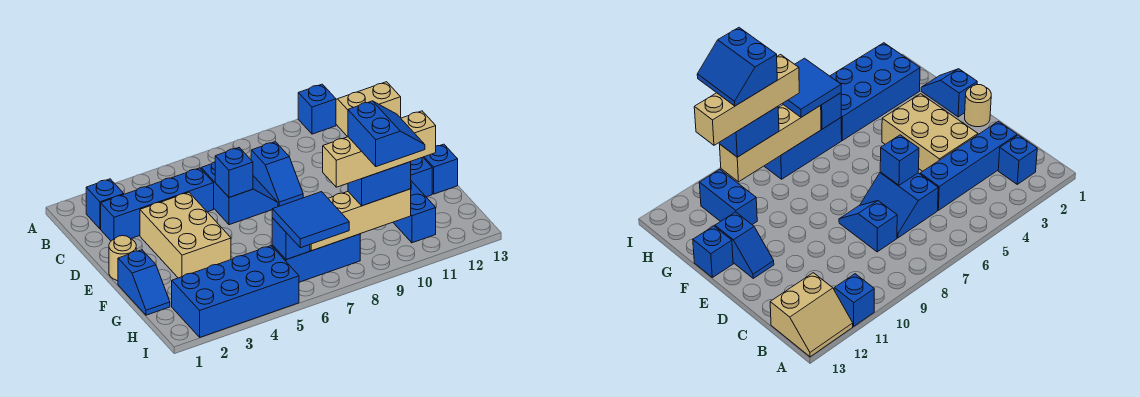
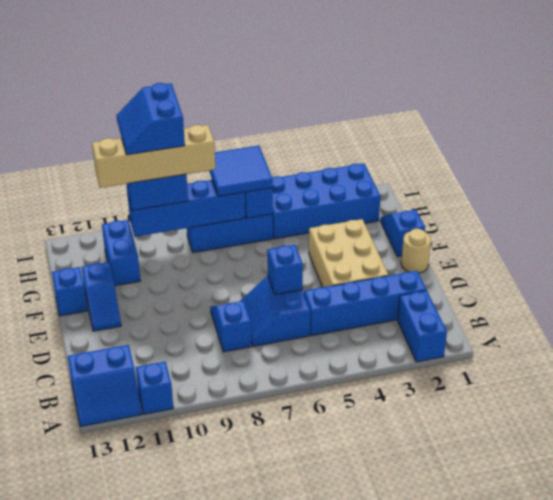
tan 2x2 slope [336,82,401,137] -> blue 2x2 slope [68,345,142,427]
blue 1x1 brick [86,179,124,229] -> blue 1x2 brick [397,291,447,362]
tan 1x4 brick [310,189,411,251] -> blue 1x4 brick [127,180,245,237]

